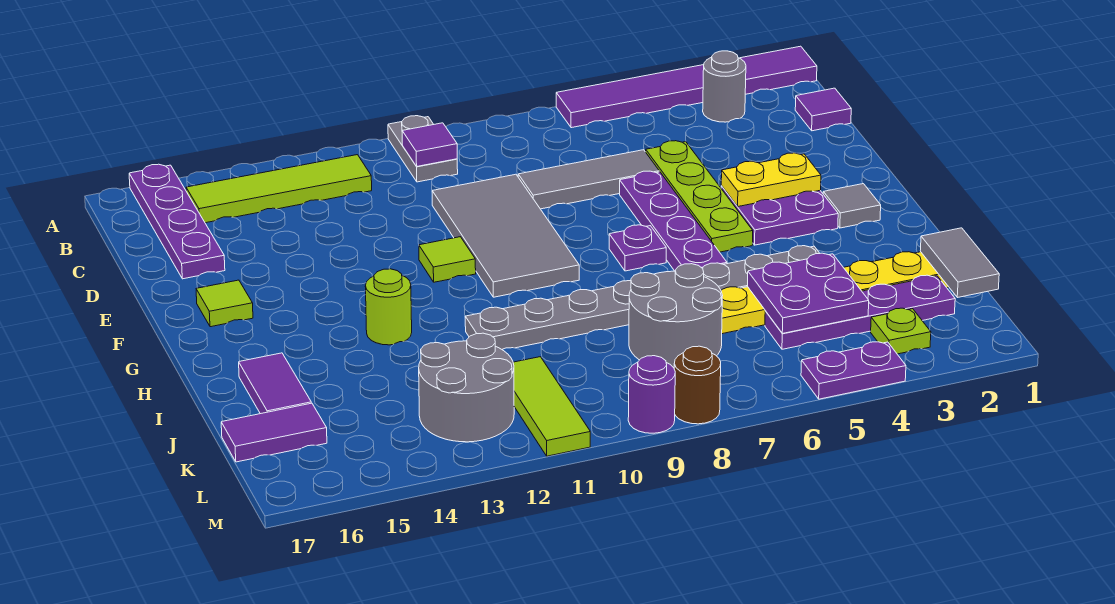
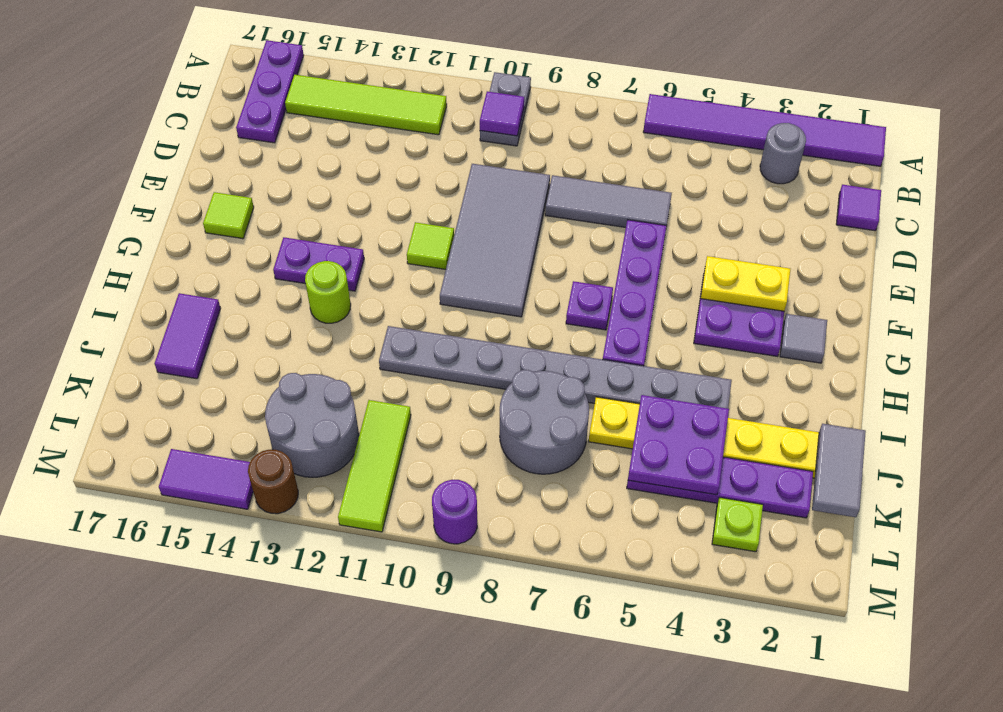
purple 1x4 plate [129,164,225,279] -> purple 1x3 plate [236,40,304,143]
lime 1x4 plate [646,141,753,252] -> none
purple 1x2 tile [221,403,327,462] -> purple 1x2 tile moved to [159,449,253,509]
purple 1x2 plate [801,342,906,399] -> purple 1x2 plate moved to [273,237,364,291]
brown 1x1 round brick [674,346,721,424] -> brown 1x1 round brick moved to [248,450,298,514]

